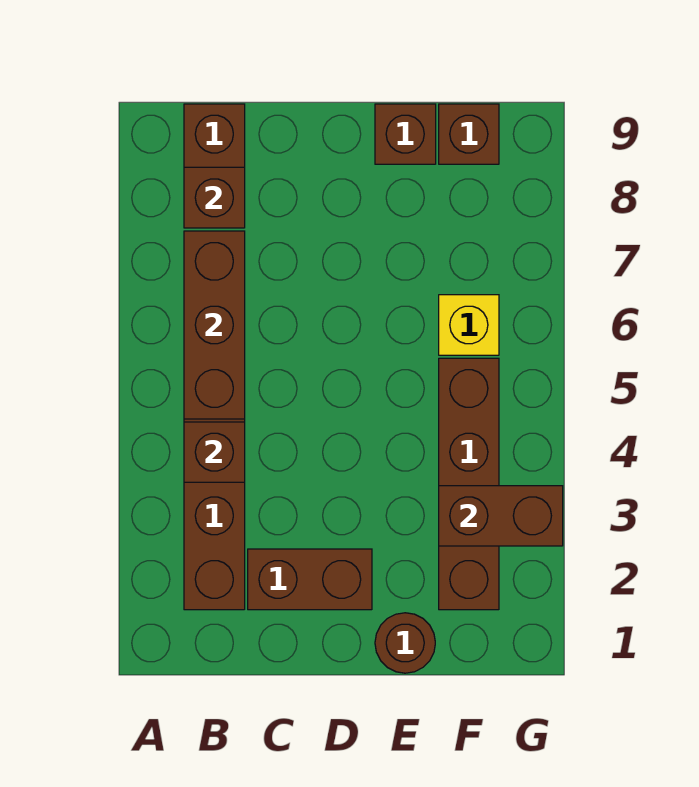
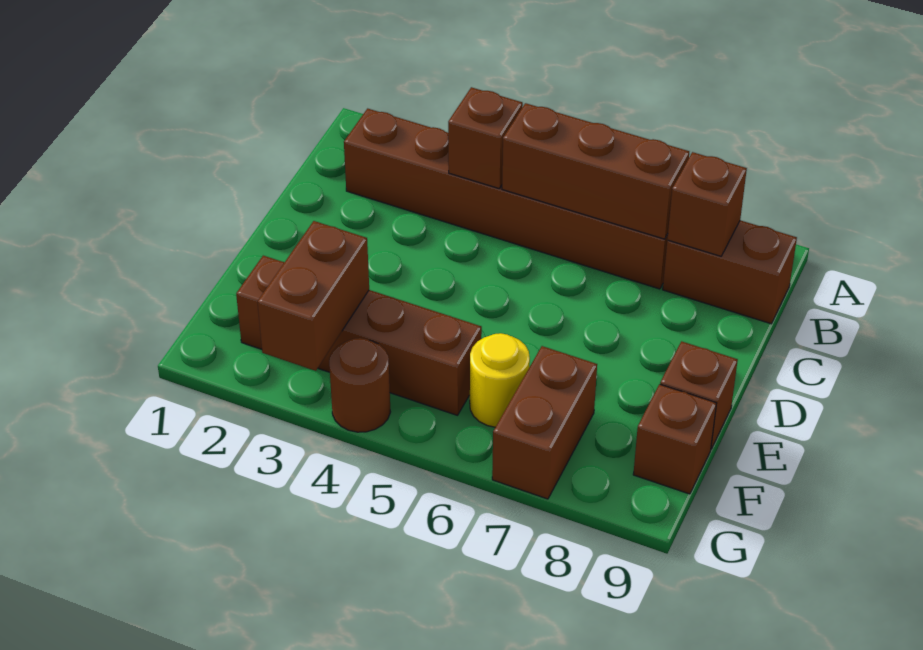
brown 1x2 brick [248,549,372,610] -> brown 1x2 brick moved to [492,346,597,499]
brown 1x1 round brick [375,613,435,673] -> brown 1x1 round brick moved to [329,338,390,432]
yellow 1x1 brick [439,295,499,355] -> yellow 1x1 round brick [470,333,530,427]

